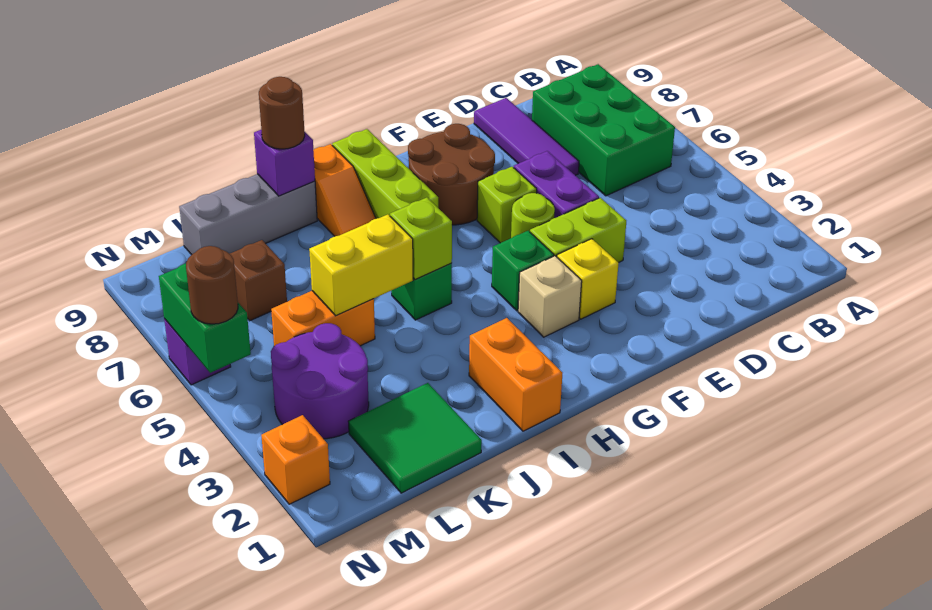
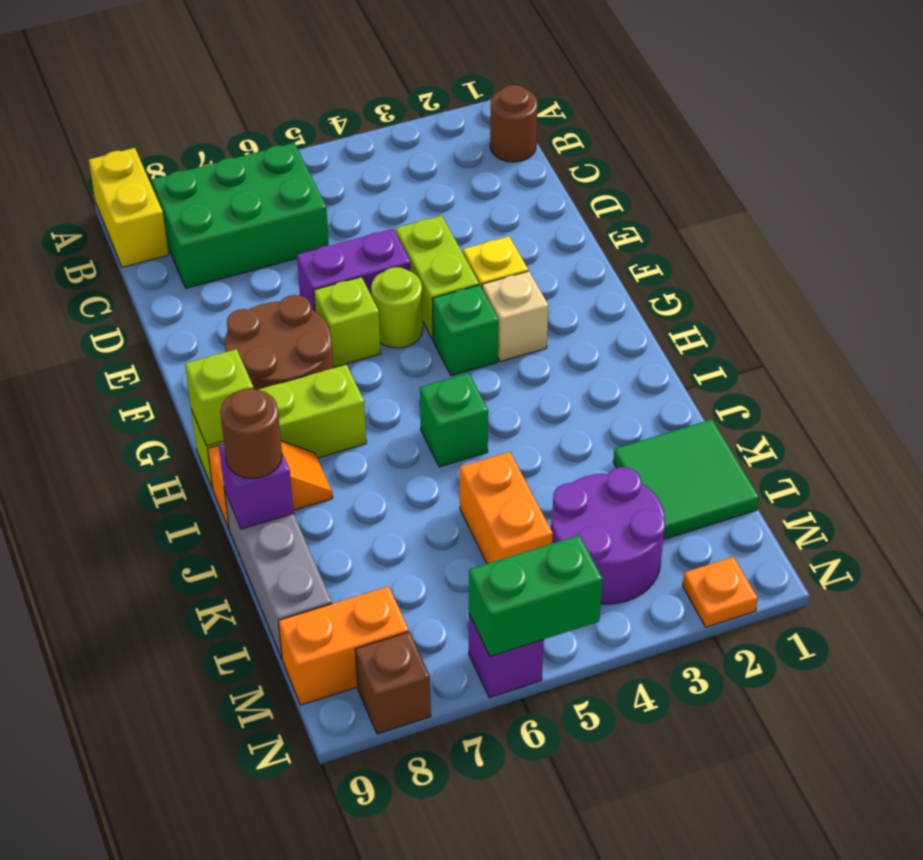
purple 1x3 tile [474,98,579,175] -> none
orange 1x2 brick [469,318,562,431] -> orange 1x2 brick moved to [279,586,409,705]
lime 1x1 brick [390,197,452,280] -> lime 1x1 brick moved to [185,349,254,446]
yellow 1x2 brick [309,214,413,316] -> yellow 1x2 brick moved to [89,148,169,268]
brown 1x1 brick [230,240,287,321] -> brown 1x1 brick moved to [355,632,431,734]
orange 1x1 brick [261,415,330,504] -> orange 1x1 plate [682,557,758,627]
brown 1x1 round brick [186,246,238,324] -> brown 1x1 round brick moved to [490,85,538,162]

